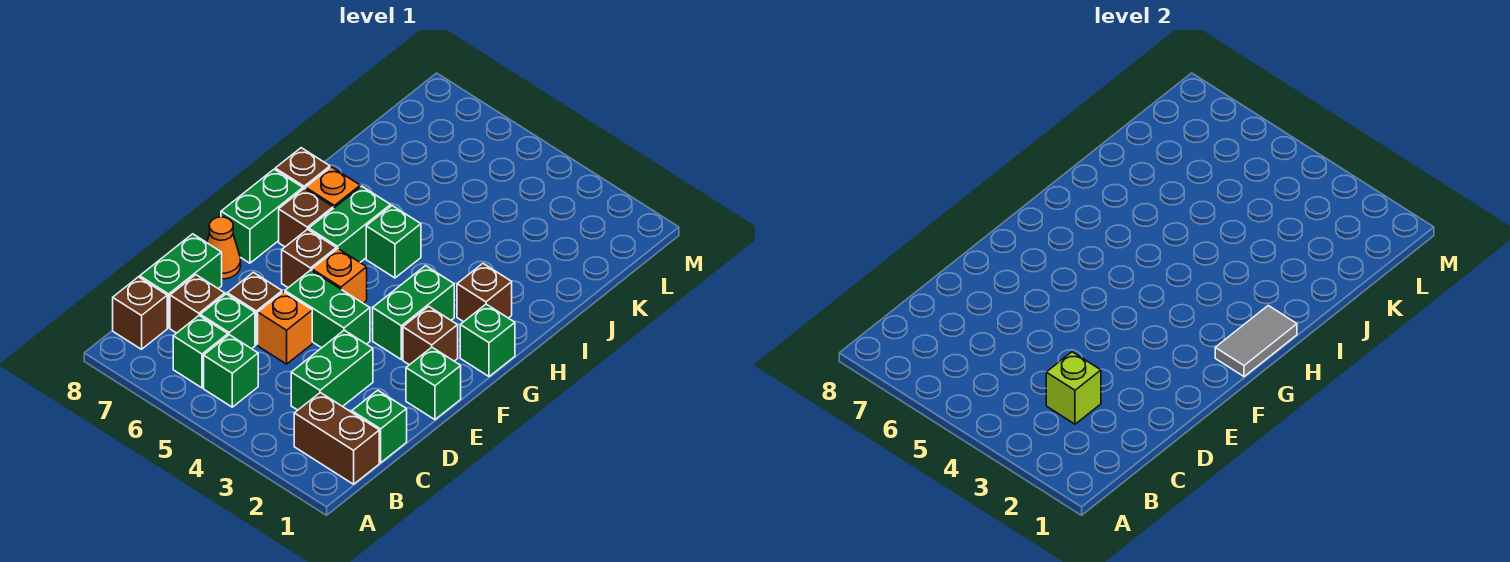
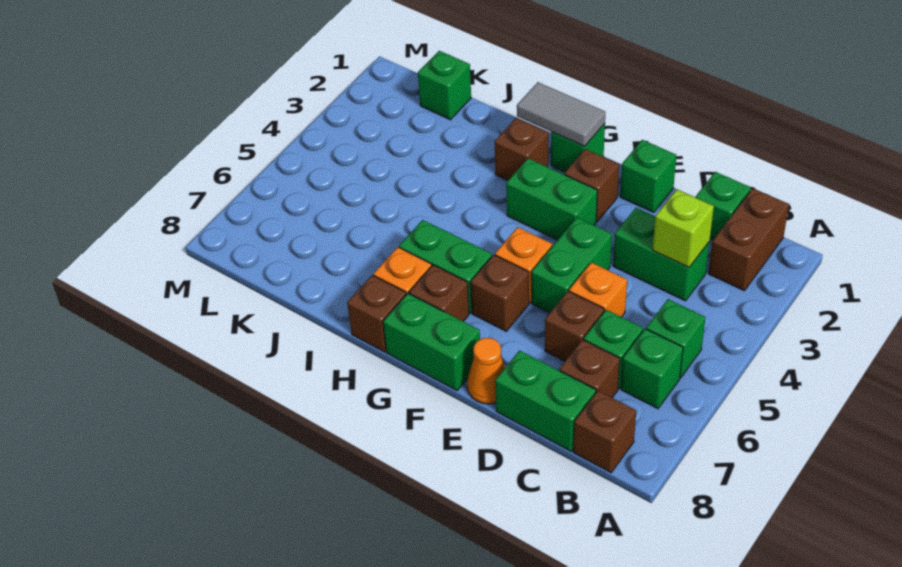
green 1x1 brick [366,206,421,278] -> green 1x1 brick moved to [418,51,471,120]

